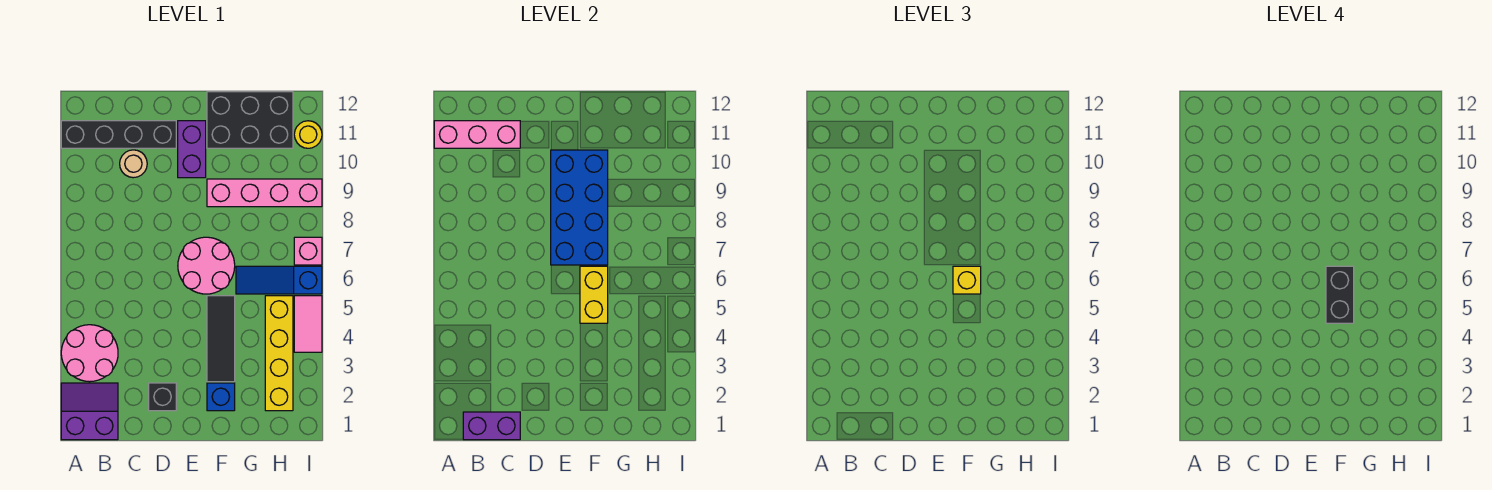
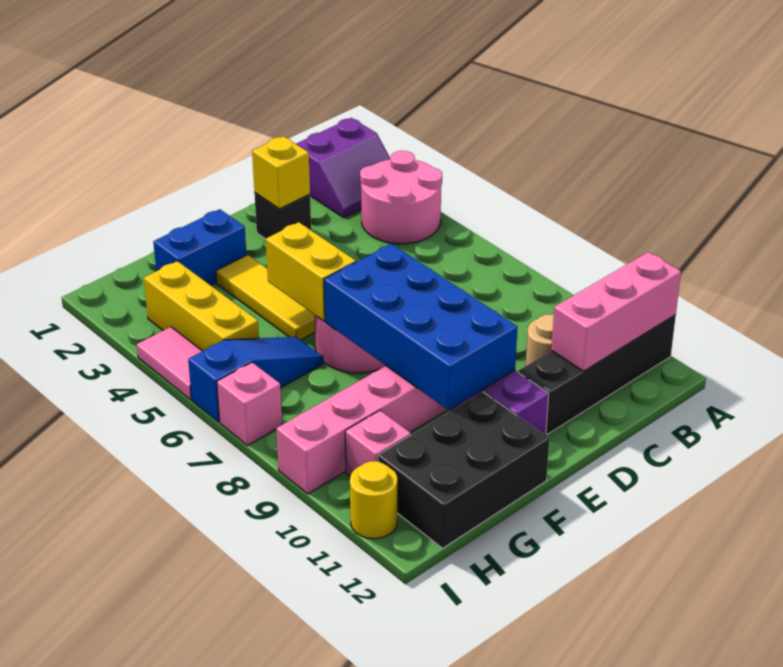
purple 1x2 brick [463,412,520,440] -> none
blue 1x1 brick [207,383,235,411] -> blue 1x2 brick [153,209,246,285]
black 1x3 tile [207,296,235,382] -> yellow 1x3 tile [216,255,315,340]
black 1x2 brick [1326,266,1354,323] -> none
yellow 1x1 brick [953,266,981,294] -> yellow 1x1 brick moved to [252,136,310,209]
yellow 1x4 brick [265,296,293,411] -> yellow 1x3 brick [144,261,259,351]
none -> pink 1x1 brick [345,411,411,476]

